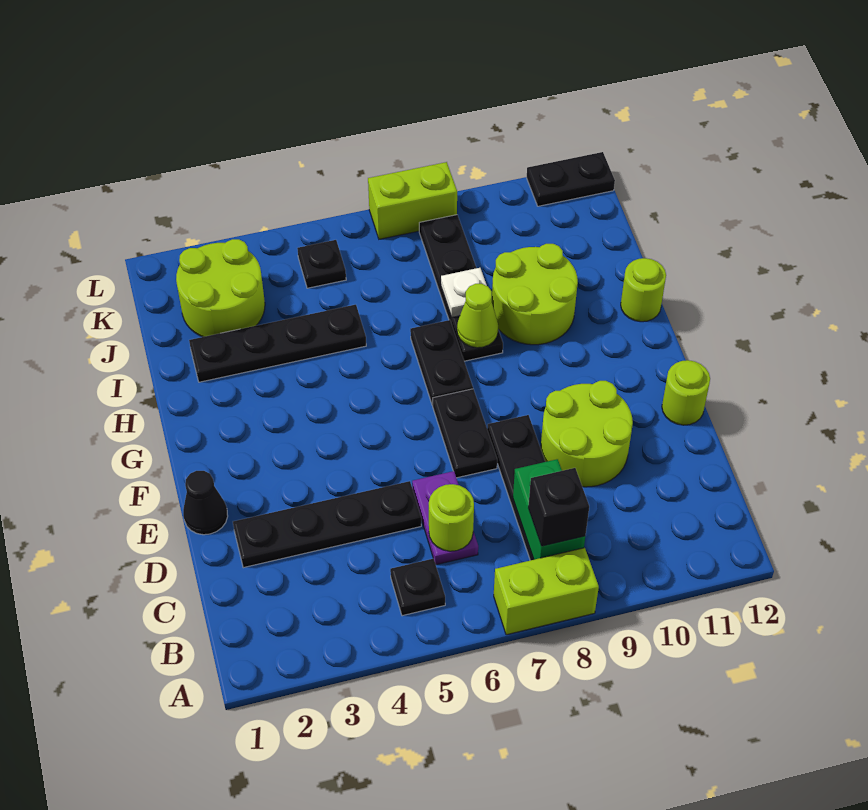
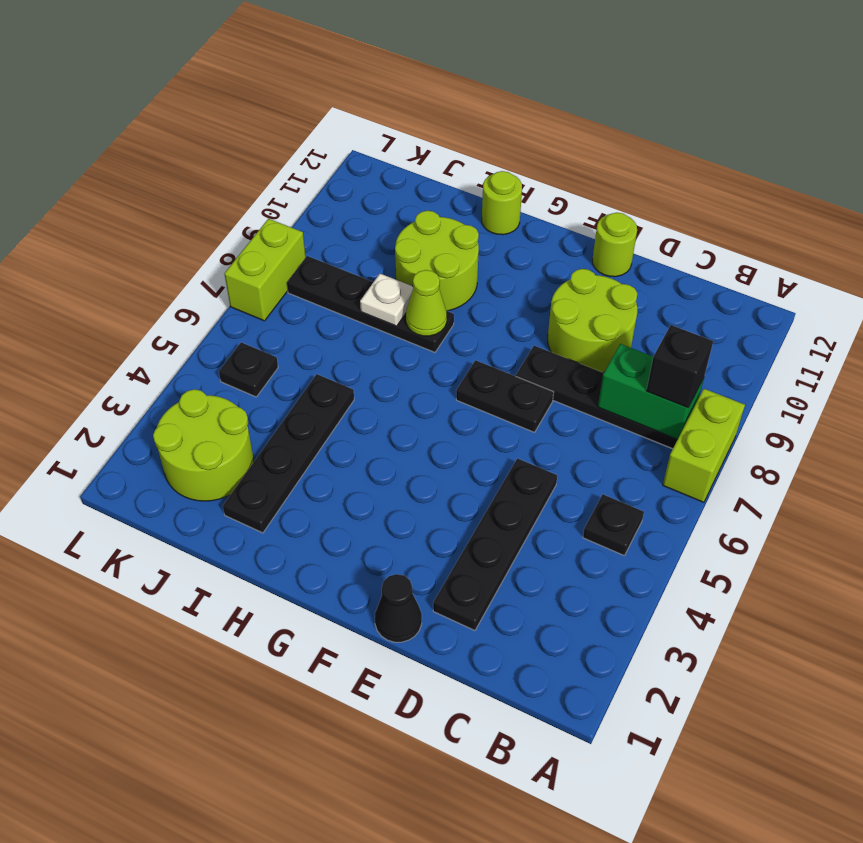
purple 1x2 plate [412,471,478,565] -> none
lime 1x1 round brick [429,484,474,551] -> none
black 1x2 plate [410,320,473,405] -> none
black 1x2 plate [527,152,615,206] -> none

